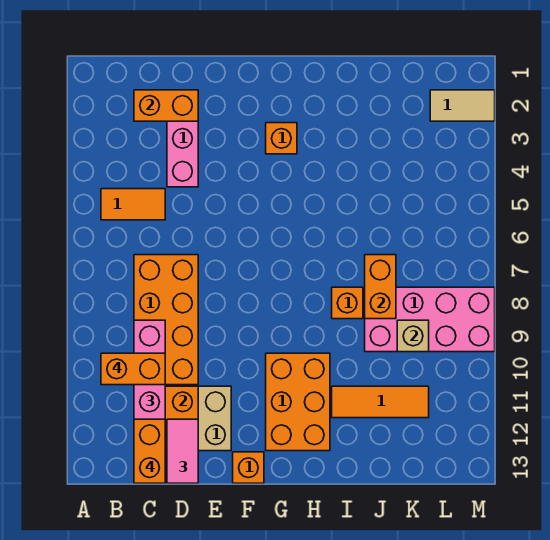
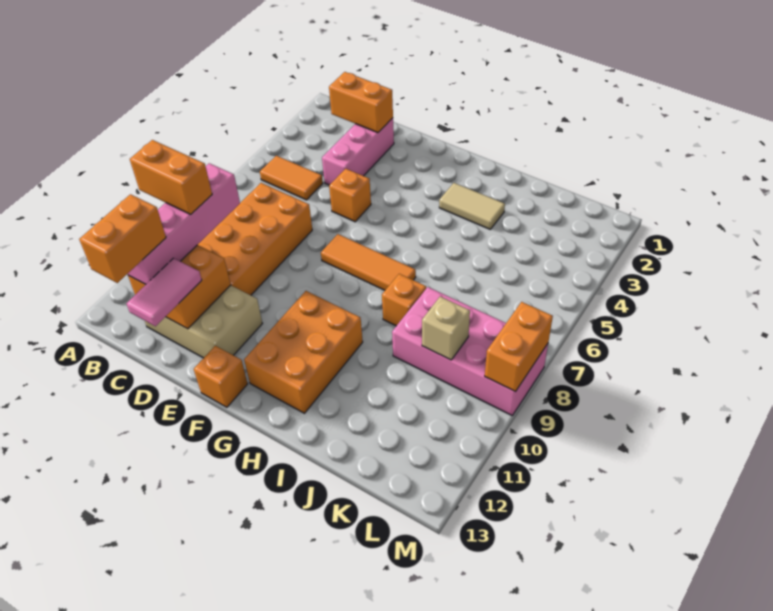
orange 1x1 brick [266,123,297,154] -> orange 1x1 brick moved to [329,169,371,222]
orange 1x3 tile [332,386,429,418] -> orange 1x3 tile moved to [321,234,416,290]
orange 1x2 brick [365,255,396,319] -> orange 1x2 brick moved to [485,302,553,392]
tan 1x2 tile [430,90,495,121] -> tan 1x2 tile moved to [439,183,505,229]

